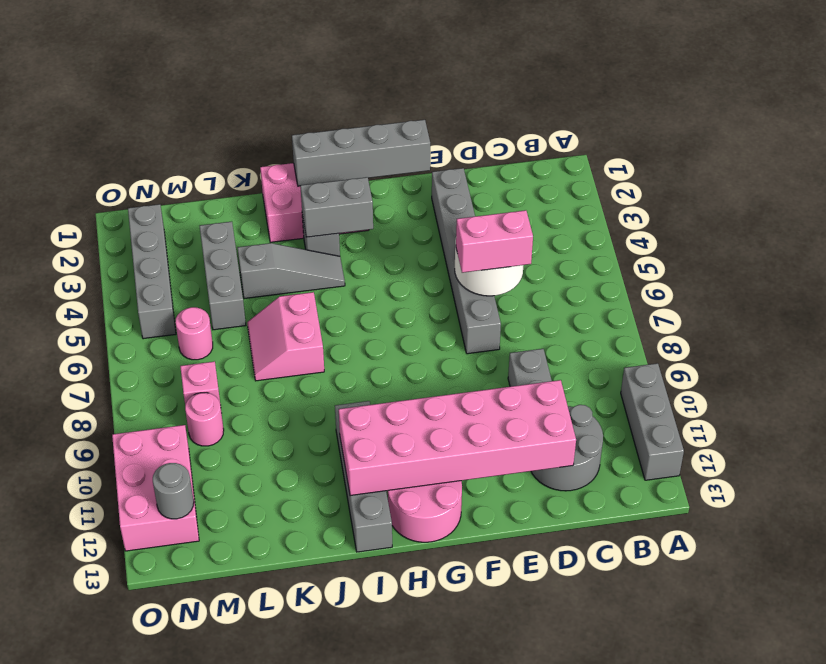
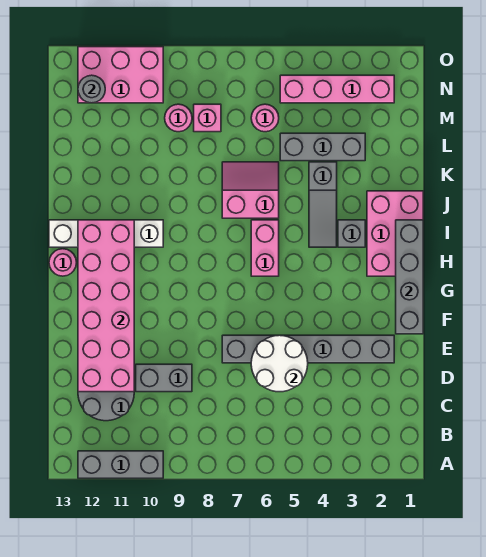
pink 1x2 brick [456,210,533,273] -> pink 1x2 brick moved to [251,220,279,276]
pink 2x2 round brick [388,481,462,542] -> pink 1x1 round brick [49,249,77,276]
grey 1x2 brick [300,177,373,237] -> none
grey 1x4 brick [335,401,392,552] -> white 1x4 brick [49,220,163,247]
grey 1x4 brick [128,204,176,339] -> pink 1x4 brick [280,75,394,103]

